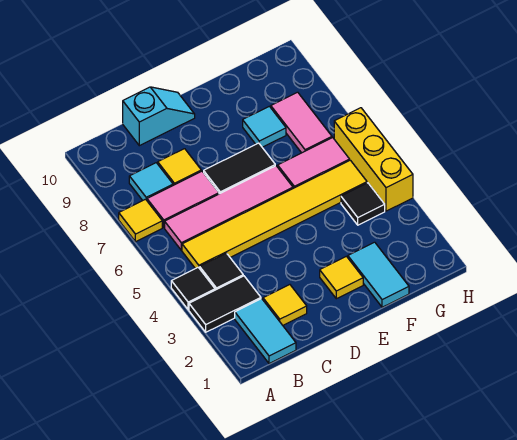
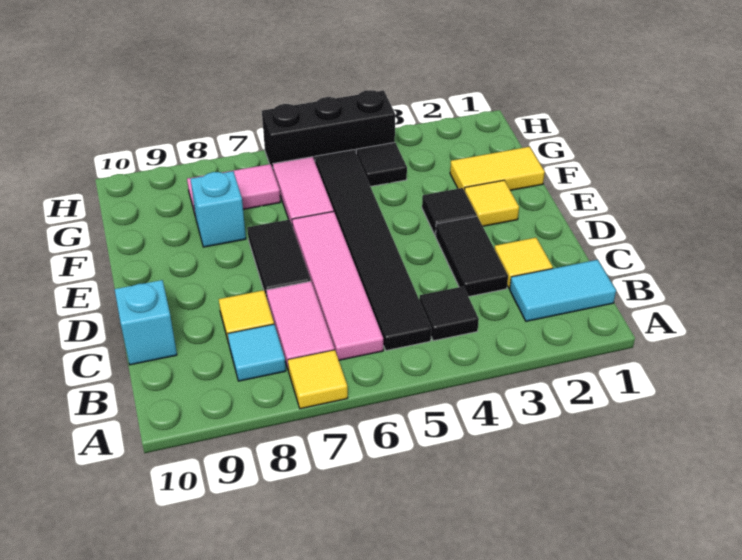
black 1x2 tile [189,276,261,332] -> black 1x2 tile moved to [436,216,508,297]
black 1x1 tile [171,268,215,310] -> black 1x1 tile moved to [422,188,477,235]
yellow 1x6 tile [182,160,367,269] -> black 1x6 tile [315,150,431,351]
cyan 1x2 tile [348,242,409,307] -> yellow 1x2 tile [450,147,545,191]
cyan 1x1 tile [243,106,286,147] -> cyan 1x1 brick [191,171,246,247]
yellow 1x3 brick [334,108,413,211] -> black 1x3 brick [262,90,395,169]

